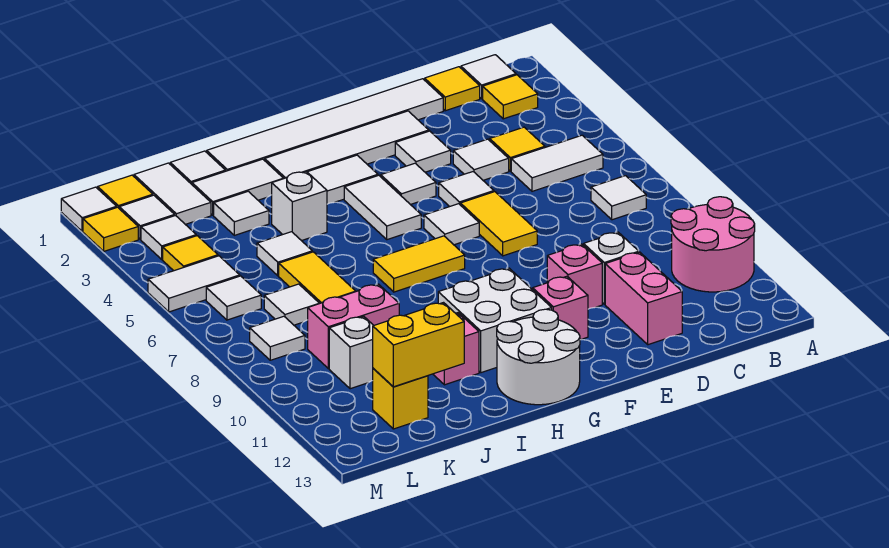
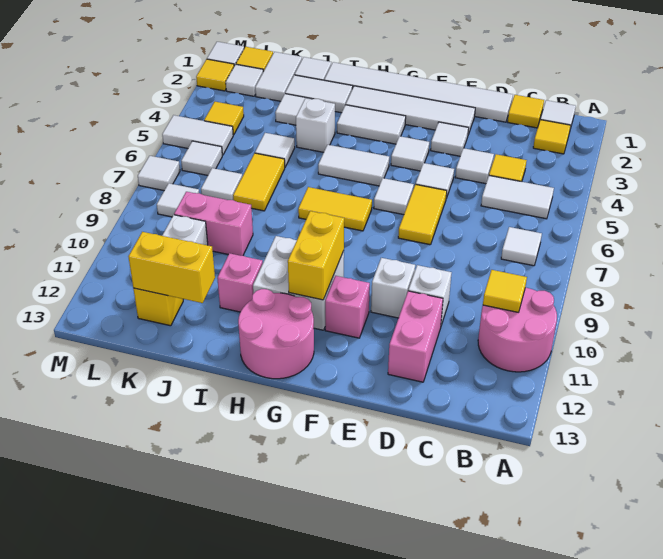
none -> yellow 1x1 tile [483,270,527,312]
pink 1x1 brick [547,244,602,309] -> white 1x1 brick [371,258,415,318]
white 1x2 tile [344,175,421,240] -> white 1x2 tile turned to [318,145,389,186]
none -> yellow 1x2 brick [288,211,344,300]
white 2x2 round brick [497,309,580,405] -> pink 2x2 round brick [238,289,314,379]
white 1x1 tile [141,216,196,259] -> white 1x1 tile moved to [138,156,180,191]

